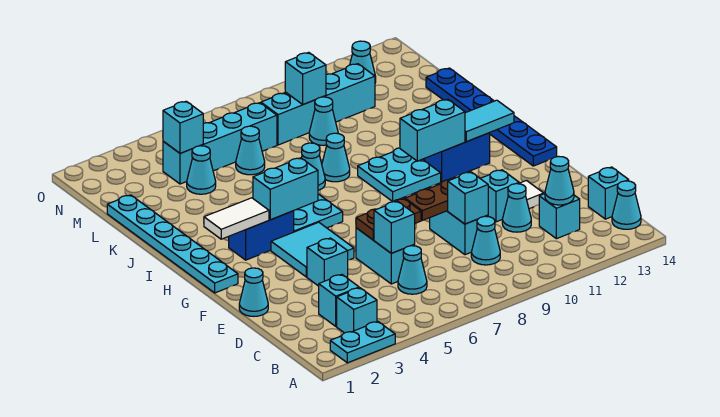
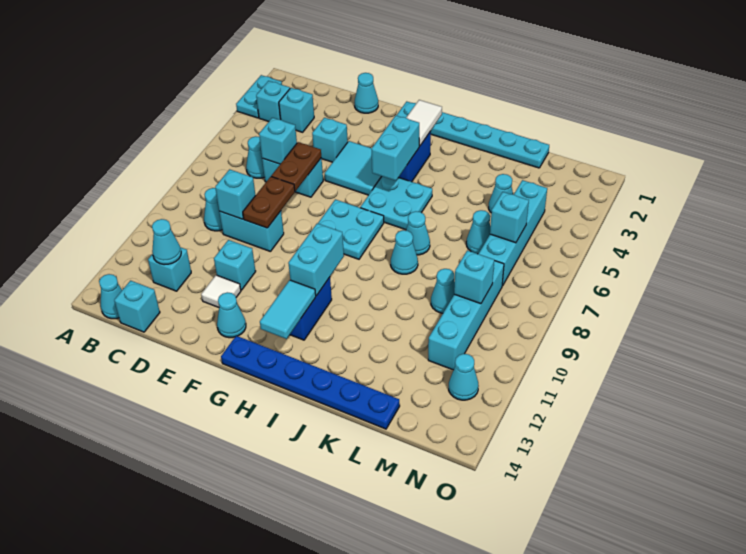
cyan 1x1 cone [502,184,531,232] -> cyan 1x1 cone moved to [217,292,246,338]
cyan 2x2 plate [358,148,441,202] -> cyan 2x2 plate moved to [318,199,384,259]
cyan 1x1 brick [163,101,203,153] -> cyan 1x1 brick moved to [490,192,529,243]

